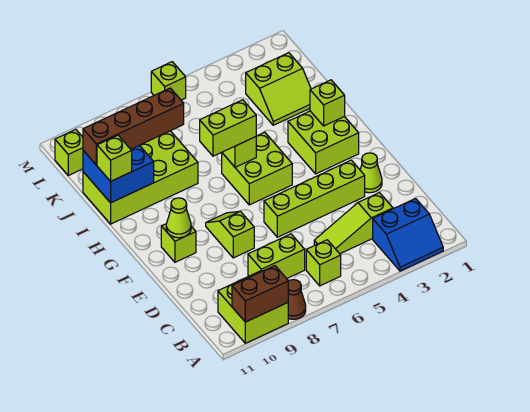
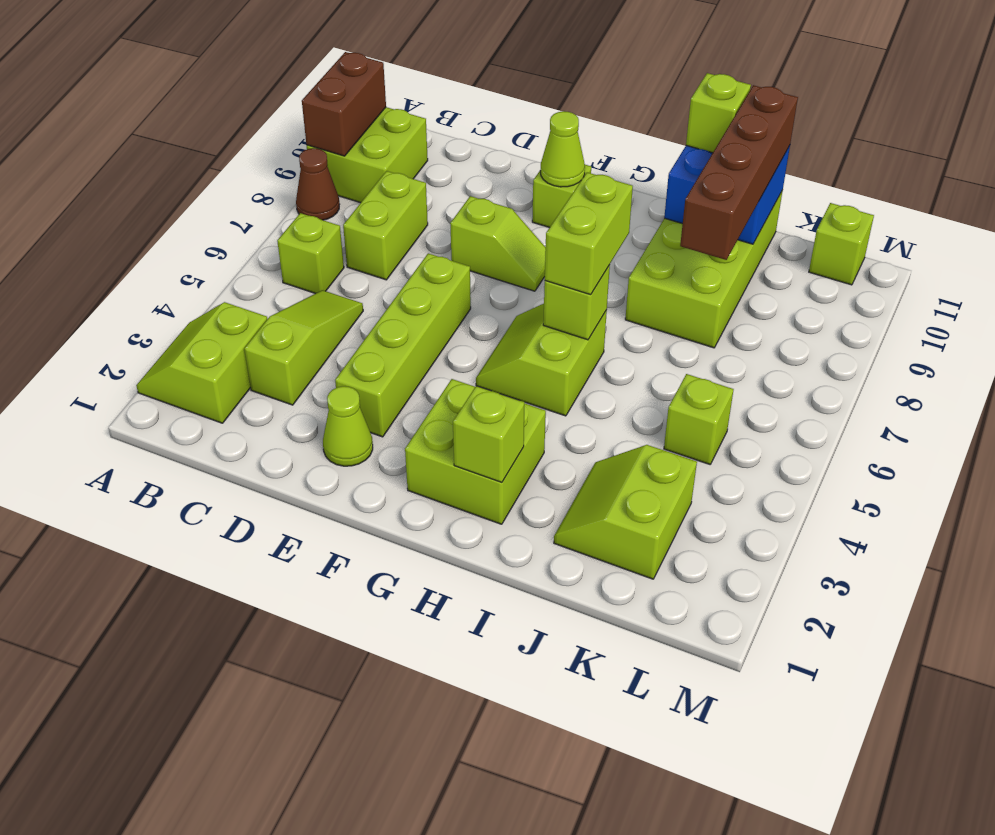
blue 2x2 slope [373,199,443,271] -> lime 2x2 slope [136,302,267,423]
lime 2x2 brick [222,132,292,205] -> lime 2x2 slope [476,304,607,416]
lime 1x1 brick [151,62,186,100] -> lime 1x1 brick moved to [664,374,734,464]

